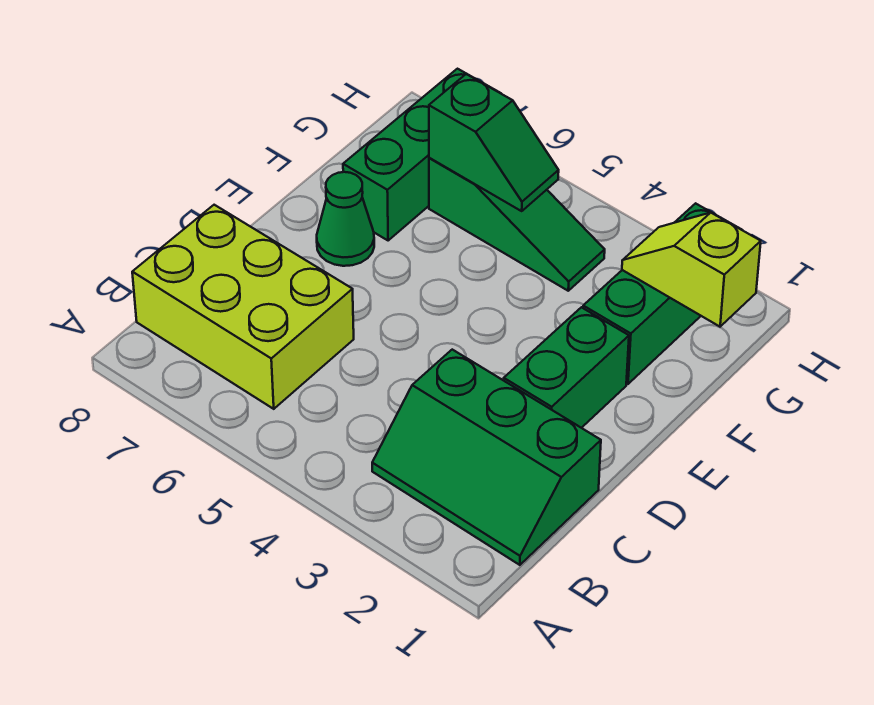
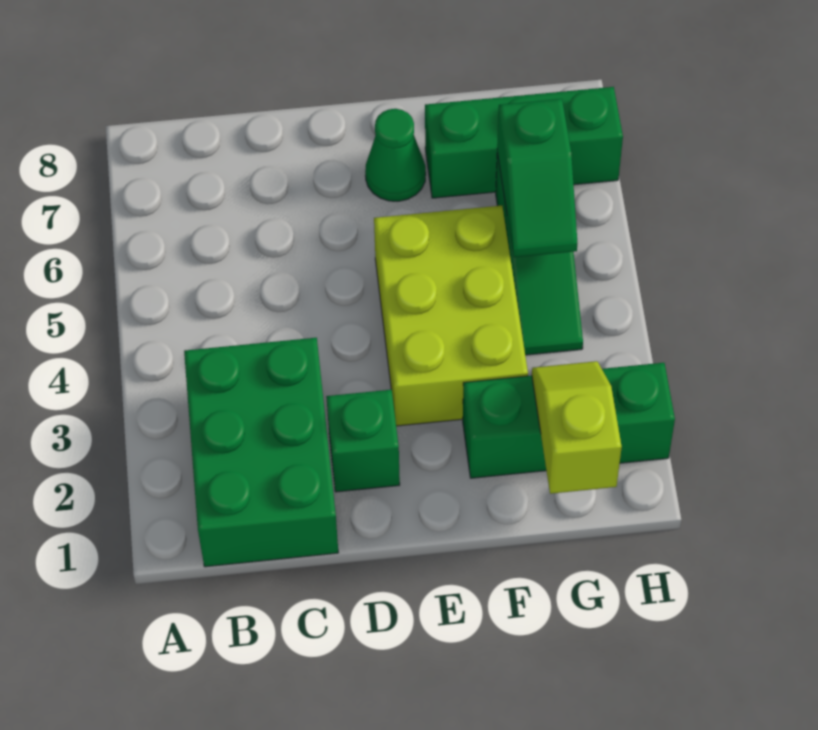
green 2x3 slope [372,350,601,565] -> green 2x3 brick [184,338,338,567]
lime 2x3 brick [132,205,354,409] -> lime 2x3 brick moved to [374,206,528,426]
green 1x2 brick [504,307,629,428] -> green 1x1 brick [326,390,400,492]

